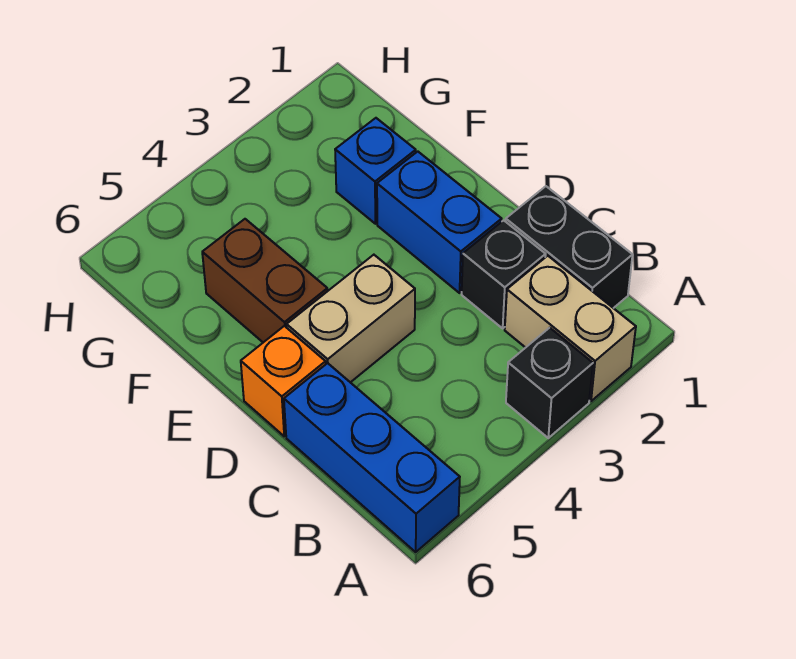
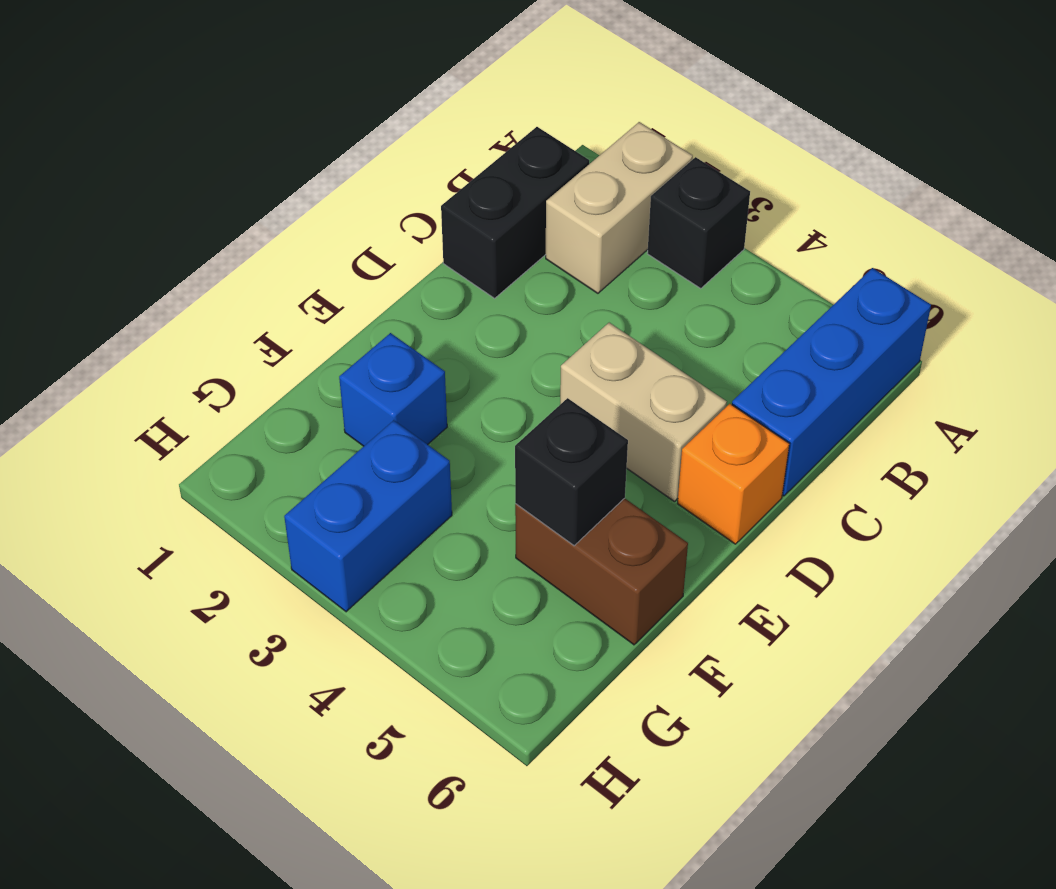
black 1x1 brick [462,220,546,328] -> black 1x1 brick moved to [515,398,628,546]
blue 1x2 brick [377,152,502,293] -> blue 1x2 brick moved to [284,420,452,612]
brown 1x2 brick [202,219,328,342] -> brown 1x2 brick turned to [515,498,688,645]

